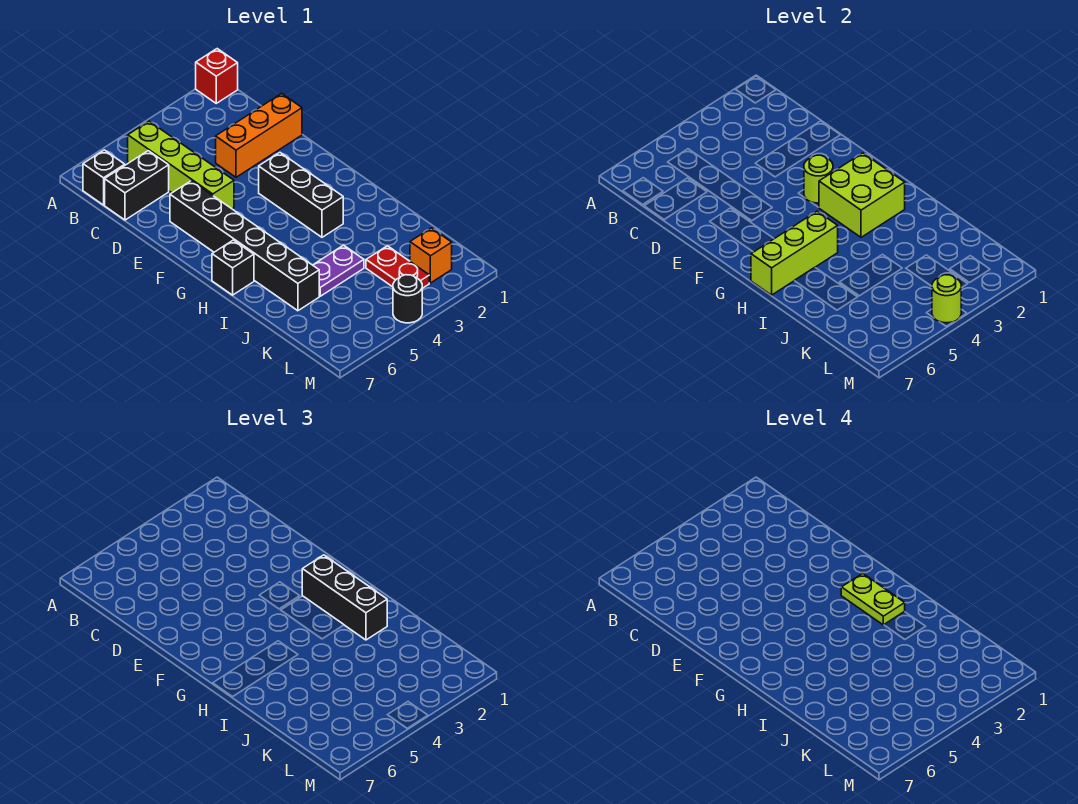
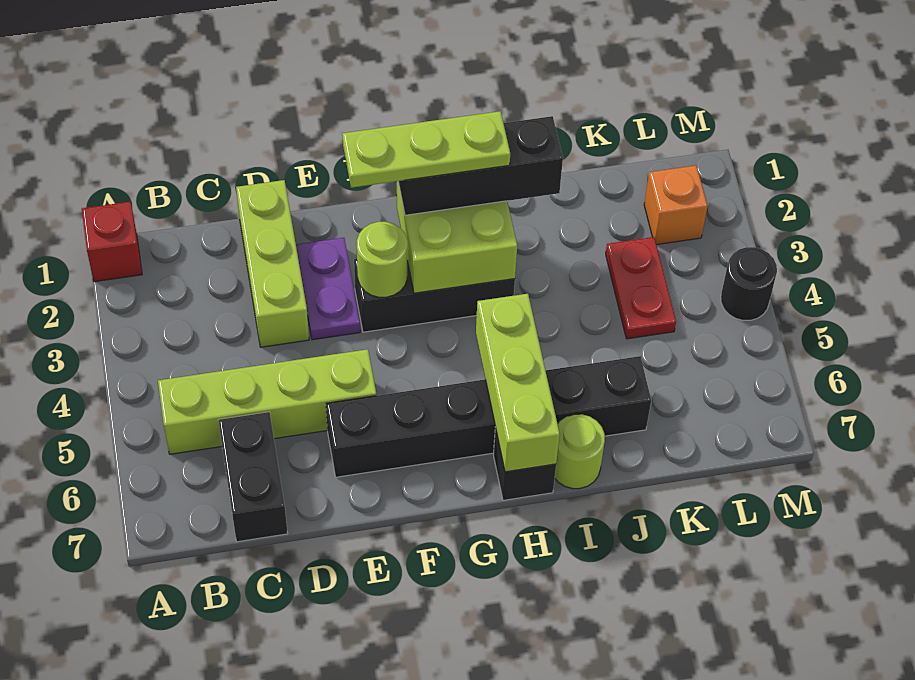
black 1x1 brick [83,150,125,205] -> none
orange 1x3 brick [216,94,302,177] -> lime 1x3 brick [236,180,309,347]
lime 1x2 plate [841,573,905,625] -> lime 1x3 plate [342,111,510,188]
purple 1x2 plate [313,245,364,296] -> purple 1x2 plate moved to [296,238,360,340]
red 1x2 plate [366,246,429,288] -> red 1x2 plate turned to [606,237,676,339]
lime 1x1 round brick [932,275,961,323] -> lime 1x1 round brick moved to [555,414,605,489]

